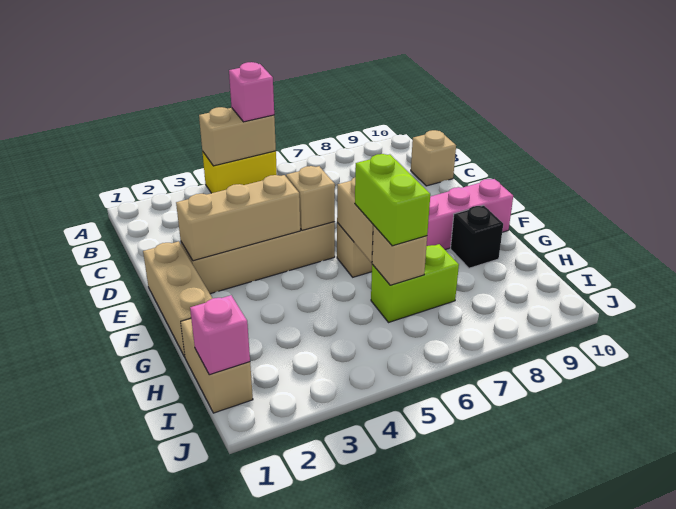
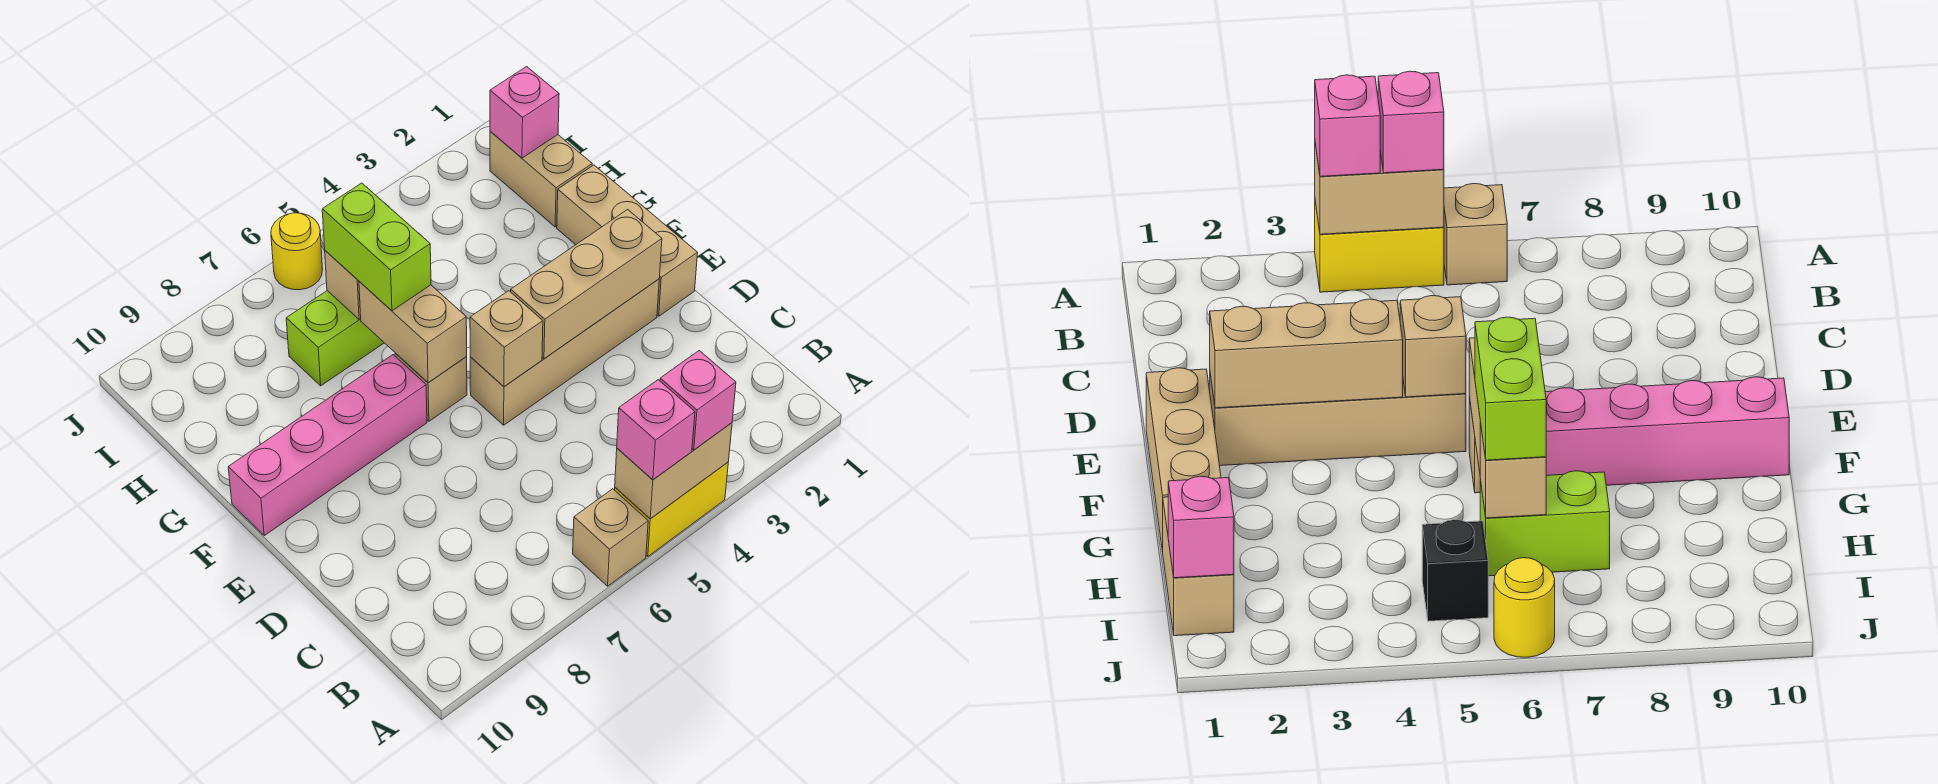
none -> pink 1x1 brick [660,351,736,450]
tan 1x1 brick [411,130,456,186] -> tan 1x1 brick moved to [573,489,648,586]
black 1x1 brick [451,205,503,268] -> black 1x1 brick moved to [1422,520,1488,621]
none -> yellow 1x1 round brick [271,213,323,290]

